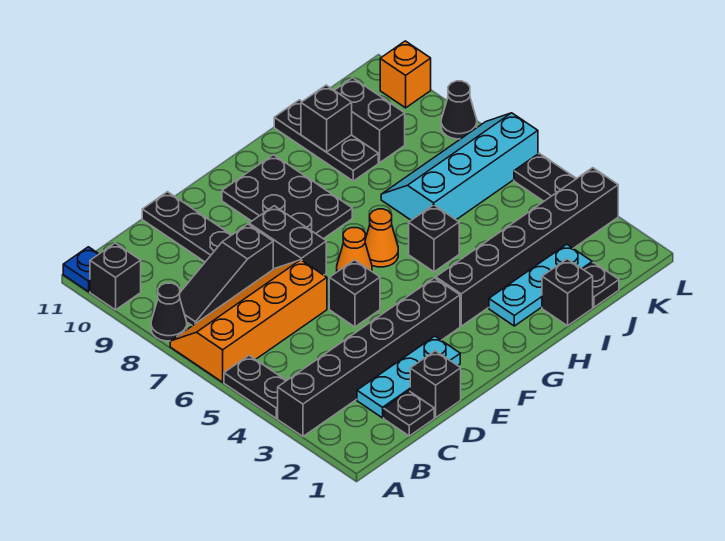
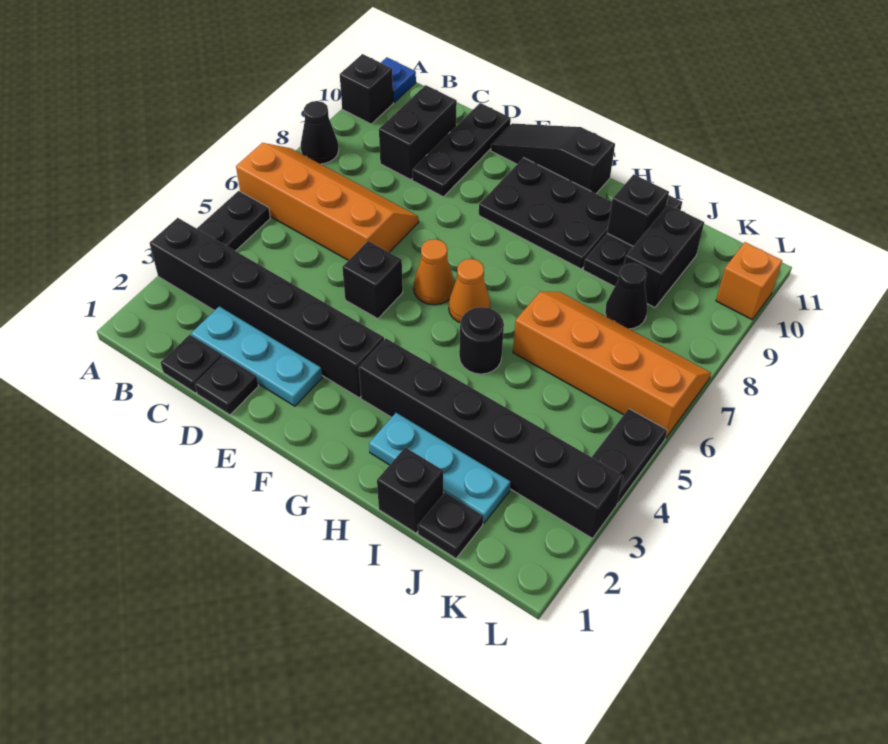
black 1x3 slope [180,224,273,326] -> black 1x3 slope moved to [491,123,615,194]
black 1x1 brick [410,351,461,417] -> black 1x1 plate [195,356,258,415]
black 1x2 brick [249,206,326,275] -> black 1x2 brick moved to [379,85,457,180]
black 2x3 plate [222,155,352,239] -> black 2x3 plate turned to [479,158,612,269]
black 1x1 brick [409,205,459,272] -> black 1x1 round brick [459,307,504,374]
cyan 2x4 slope [381,113,538,220] -> orange 2x4 slope [513,292,711,438]
black 1x1 cone [441,81,477,139] -> black 1x1 cone moved to [605,263,647,329]

